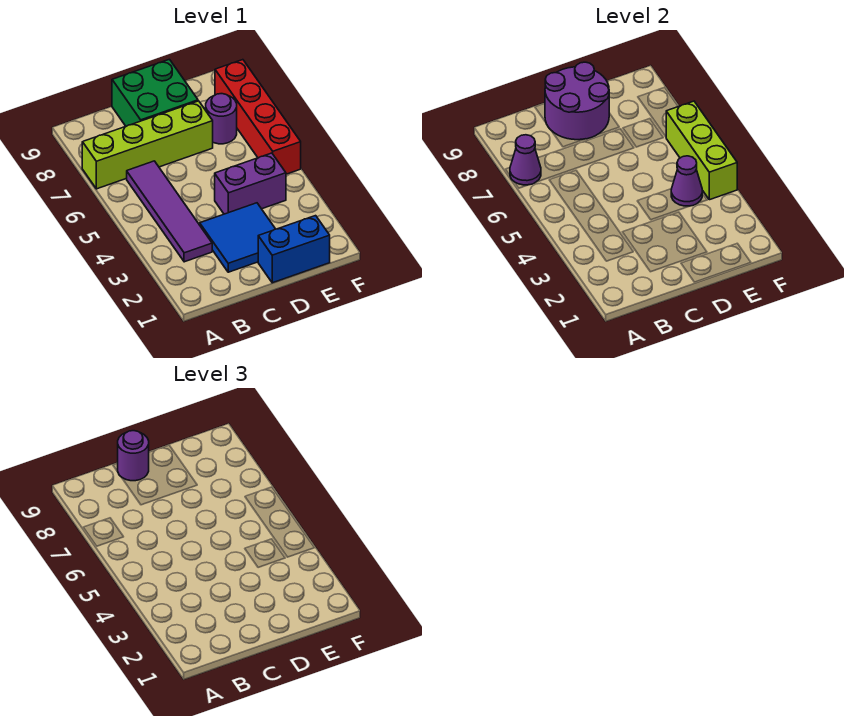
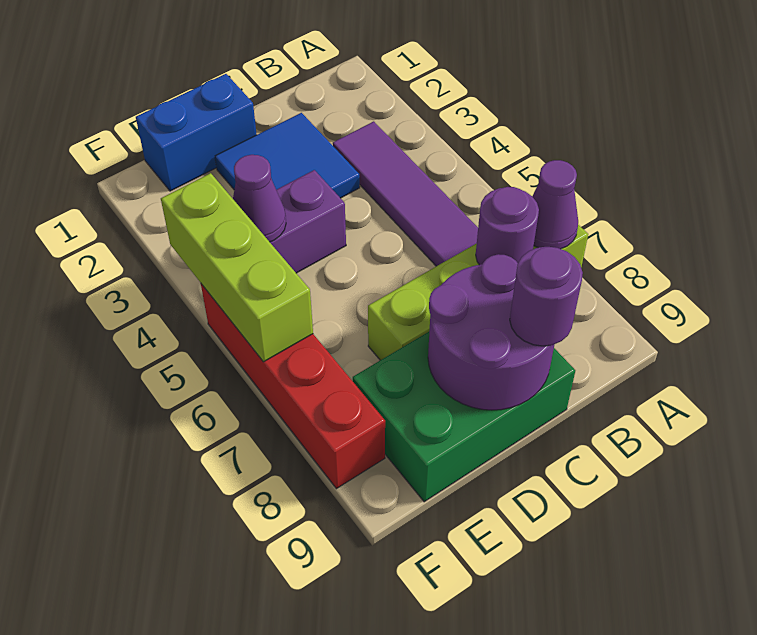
green 2x2 brick [112,59,198,126] -> green 2x3 brick [353,332,575,502]
purple 1x1 round brick [206,94,237,144] -> purple 1x1 round brick moved to [476,187,539,265]

